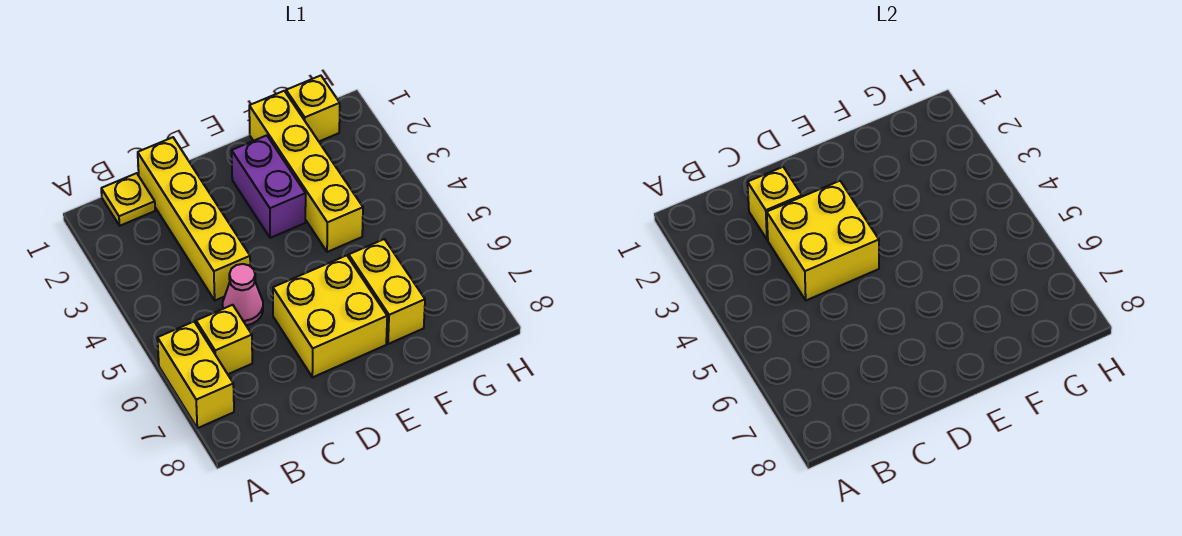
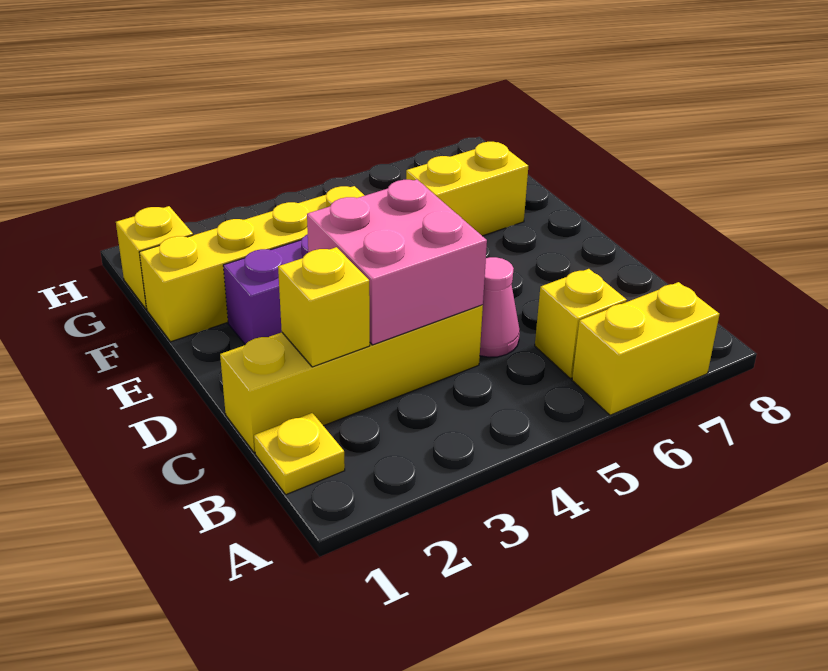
yellow 2x2 brick [767,181,879,300] -> pink 2x2 brick [307,180,487,345]
yellow 2x2 brick [273,255,387,377] -> none

